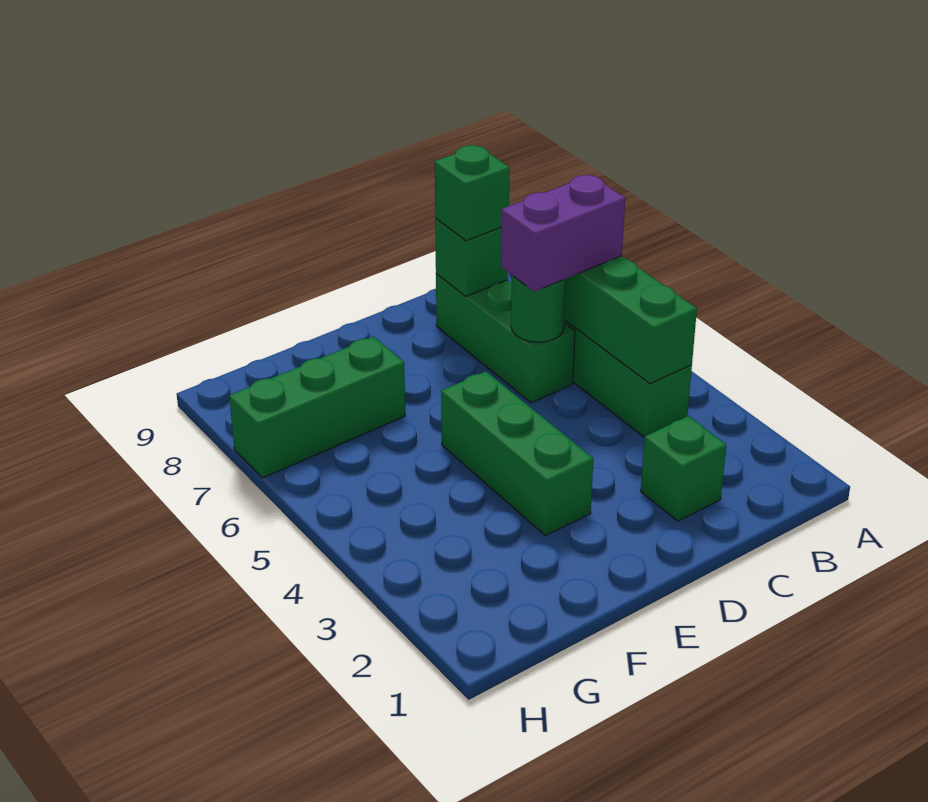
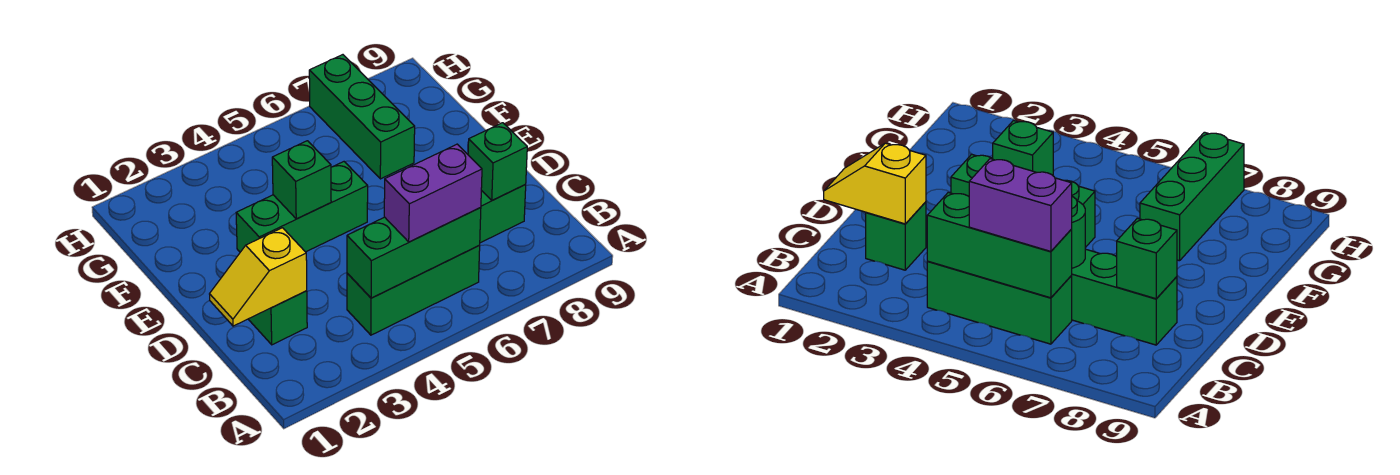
purple 1x2 brick [501,175,625,292] -> purple 1x2 brick turned to [384,144,482,242]
none -> yellow 1x2 slope [210,228,307,326]
green 1x1 brick [435,145,510,241] -> green 1x1 brick moved to [272,141,331,219]

